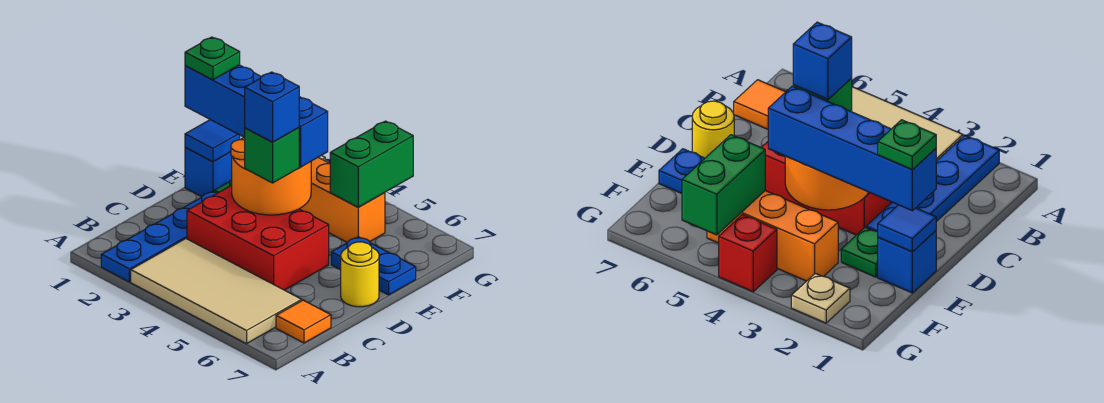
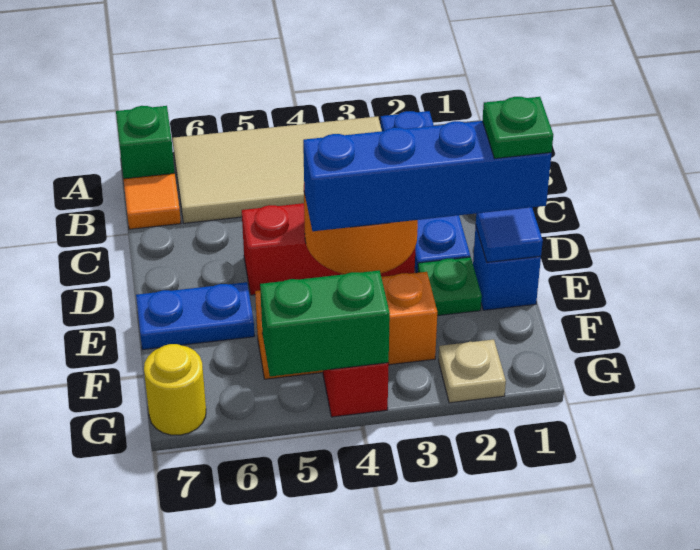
red 2x3 brick [187,185,329,290] -> red 1x3 brick [242,203,416,295]
green 1x1 brick [245,128,299,183] -> green 1x1 brick moved to [116,106,175,179]
blue 1x1 brick [245,72,299,142] -> none
yellow 1x1 round brick [341,242,379,307] -> yellow 1x1 round brick moved to [144,344,206,435]
green 1x2 brick [330,121,413,207] -> green 1x2 brick turned to [260,270,390,376]

